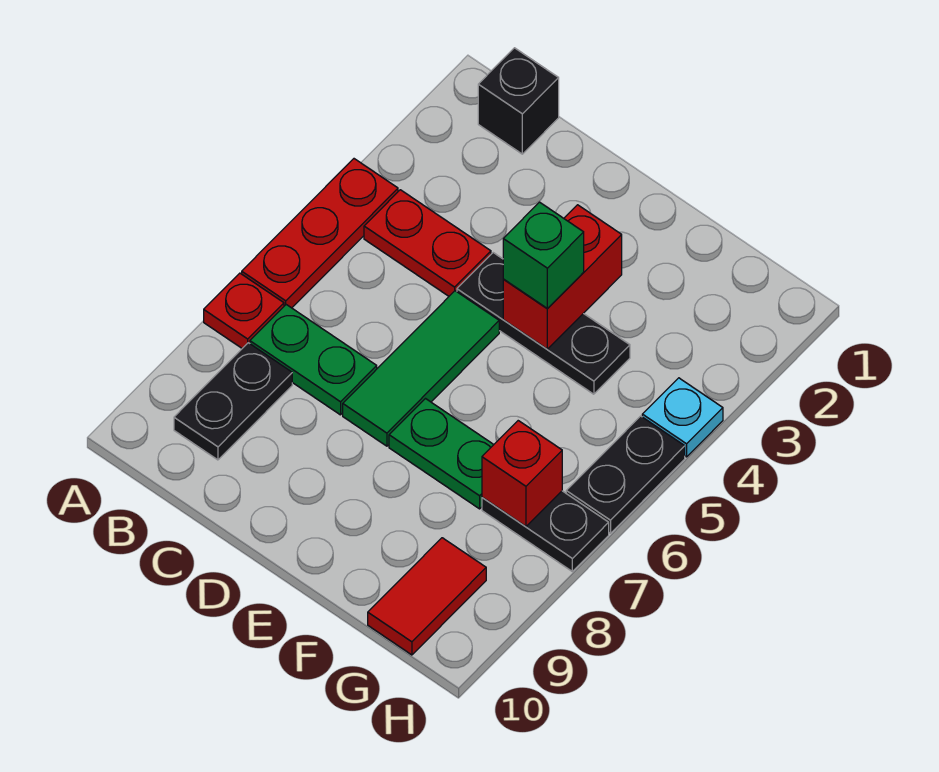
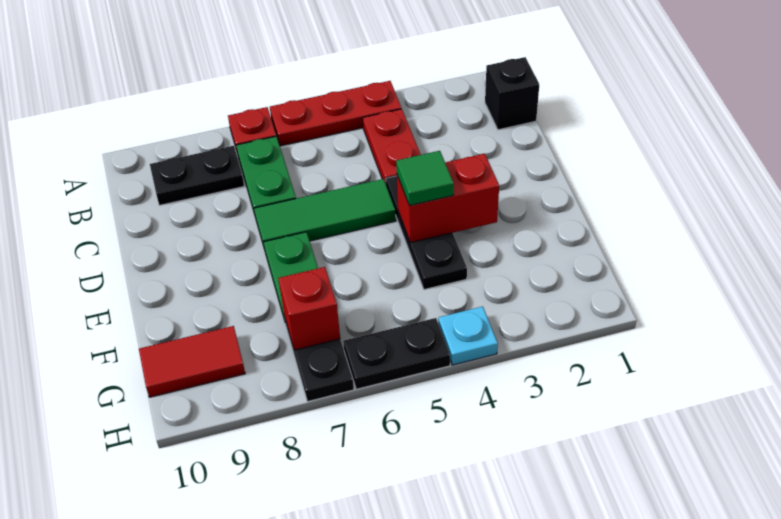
green 1x1 brick [503,202,584,309] -> green 1x1 tile [396,151,454,206]

